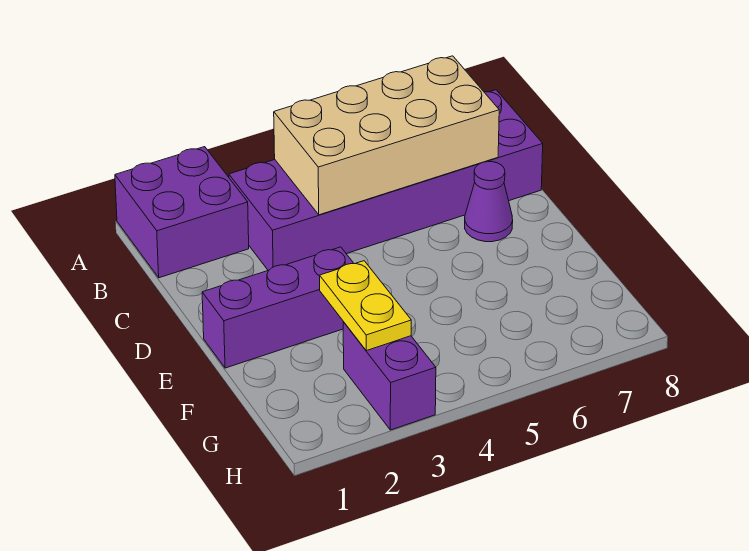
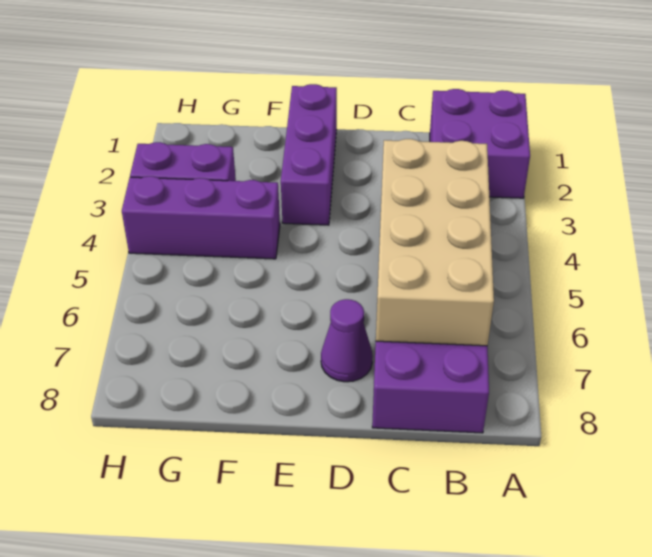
yellow 1x2 plate [320,261,411,351] -> none
none -> purple 1x3 brick [122,176,280,259]

